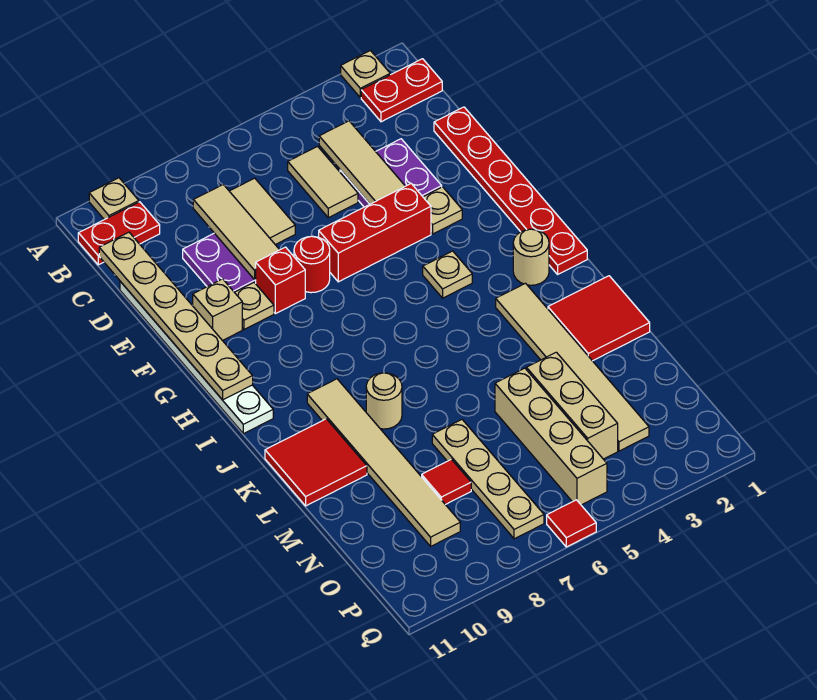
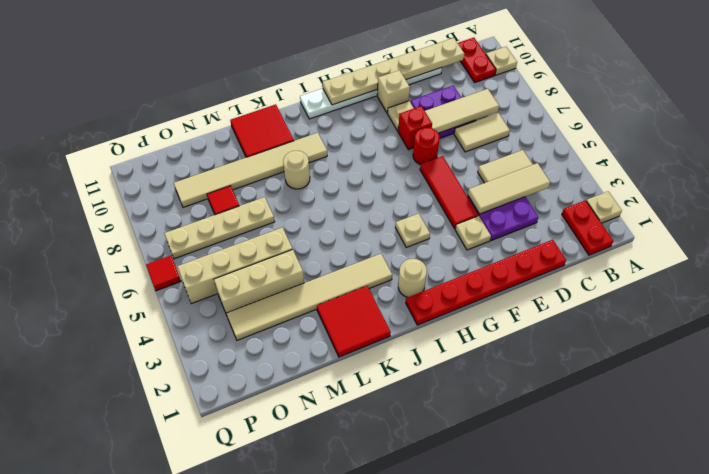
red 1x3 brick [319,184,431,282] -> red 1x3 tile [420,156,478,229]

